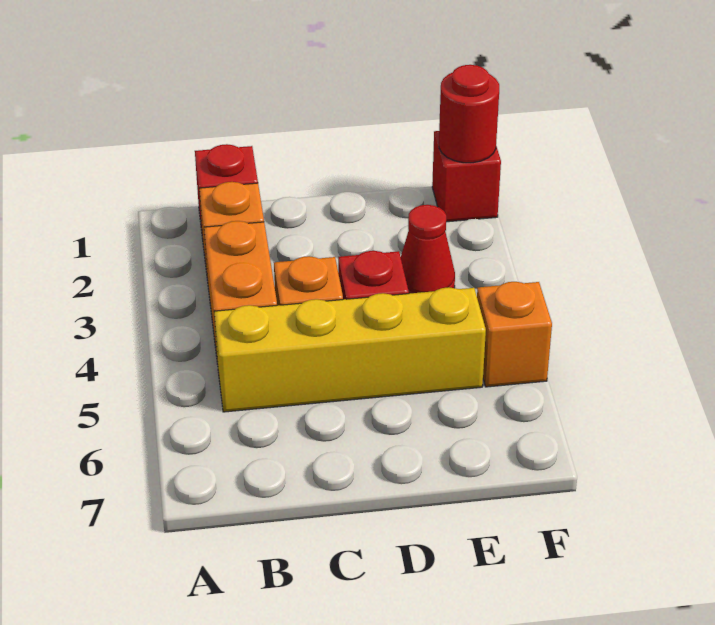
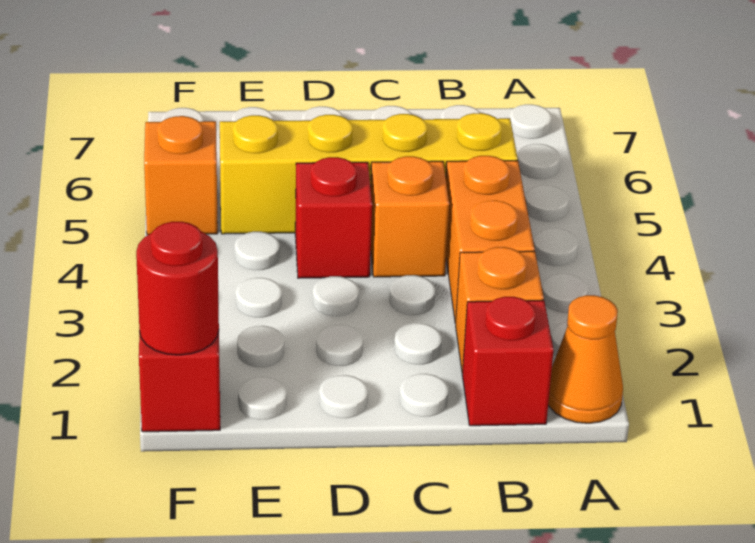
none -> orange 1x1 cone [548,295,623,423]
red 1x1 cone [401,205,455,294] -> none

